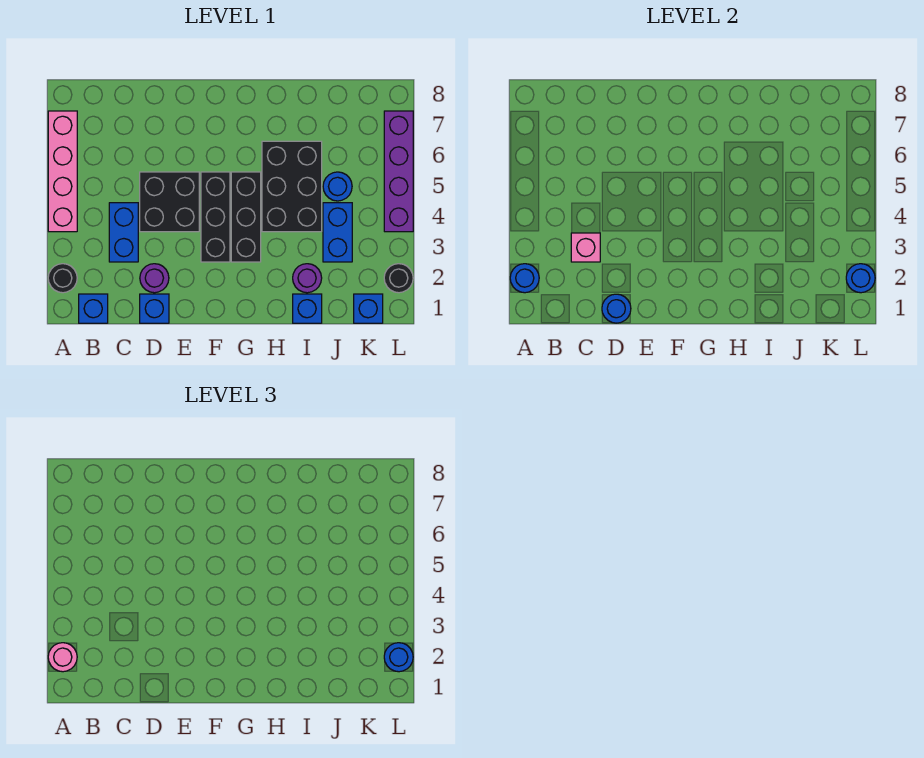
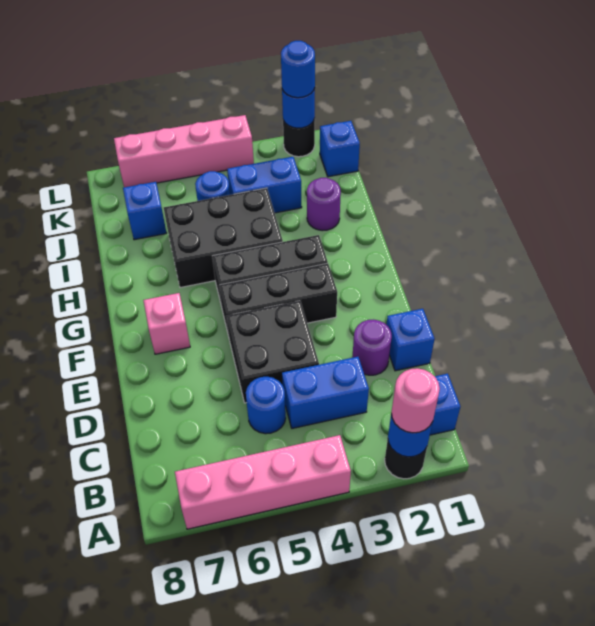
pink 1x1 brick [571,233,600,262] -> pink 1x1 brick moved to [143,293,190,354]
blue 1x1 round brick [602,294,631,323] -> blue 1x1 round brick moved to [246,377,286,434]
blue 1x1 brick [293,294,322,323] -> blue 1x1 brick moved to [123,182,166,240]
purple 1x4 brick [384,111,413,232] -> pink 1x4 brick [114,115,254,187]

